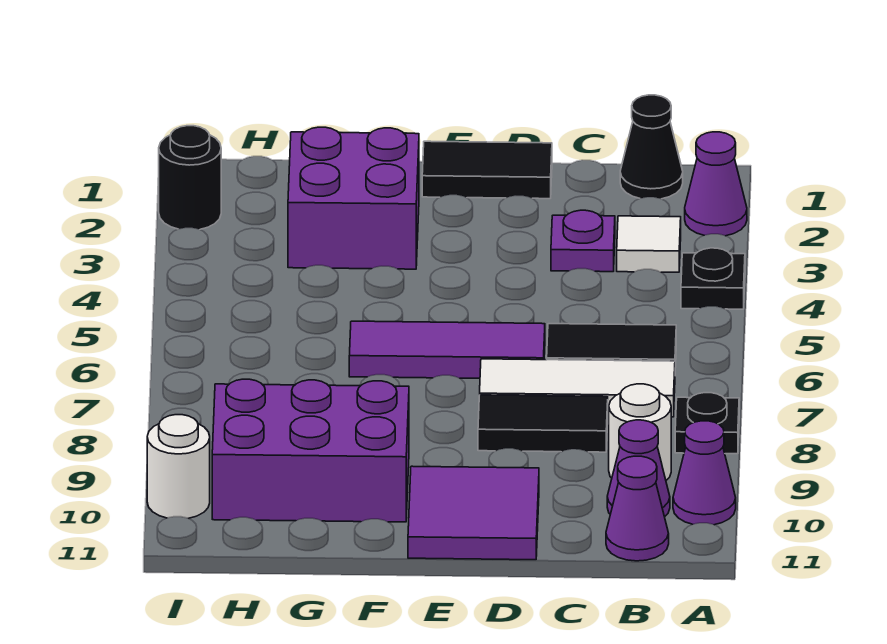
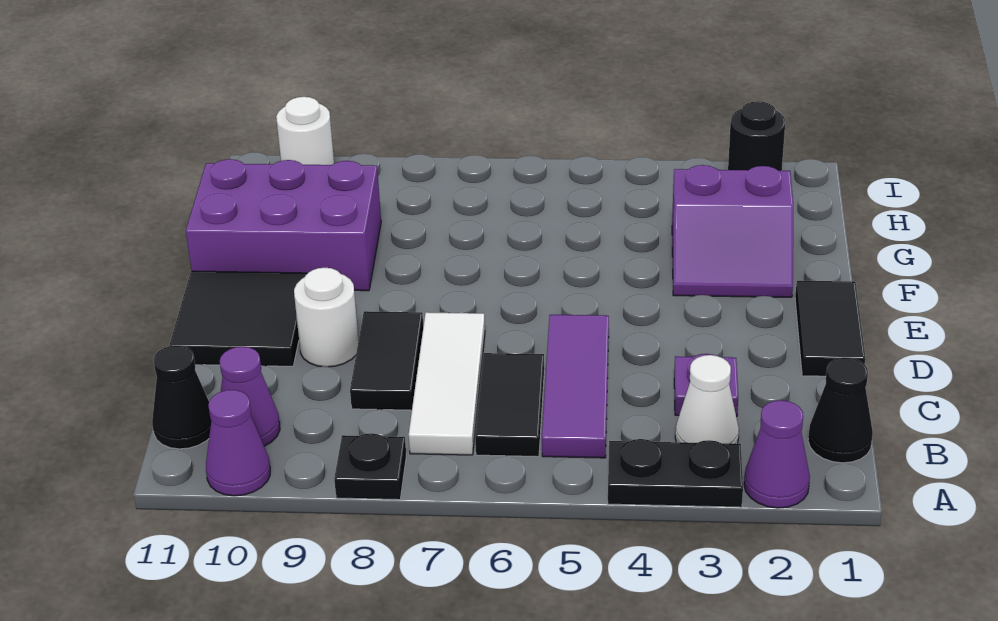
black 1x1 plate [681,248,745,309] -> black 1x2 plate [608,439,743,507]
white 1x1 tile [617,216,681,272] -> white 1x1 cone [675,355,739,444]
white 1x1 round brick [609,384,671,480] -> white 1x1 round brick moved to [294,268,359,367]
purple 1x1 cone [606,456,669,561] -> black 1x1 cone [152,345,211,449]
purple 1x3 tile [349,321,545,378] -> purple 1x3 tile moved to [542,315,609,458]
purple 2x2 tile [408,466,539,560] -> black 2x2 tile [169,271,307,366]
purple 2x2 brick [288,127,419,269] -> purple 2x2 slope [672,165,793,297]
purple 2x3 brick [212,379,409,522] -> purple 2x3 brick turned to [186,159,381,291]

